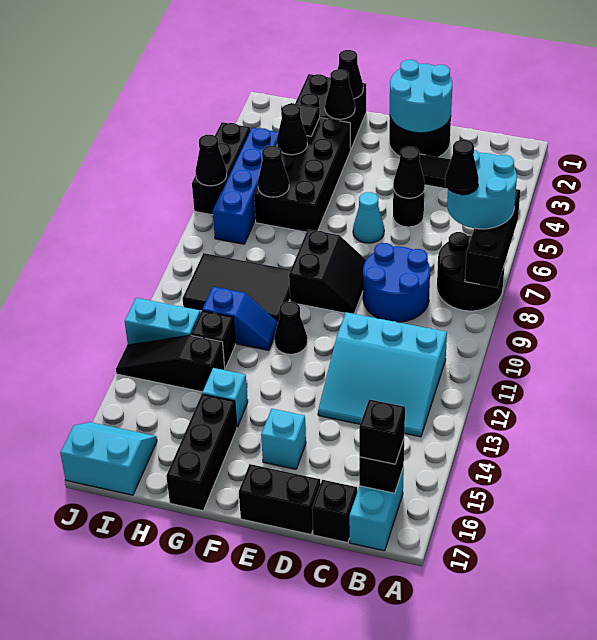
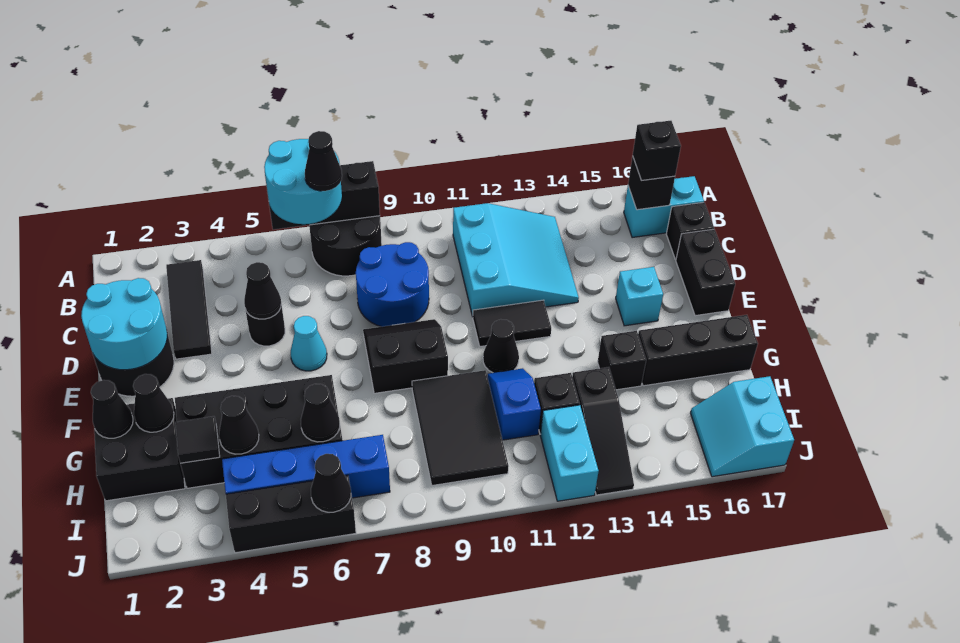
none -> black 1x2 tile [473,300,551,347]
cyan 1x1 brick [202,368,248,427] -> black 1x1 brick [598,331,646,390]

